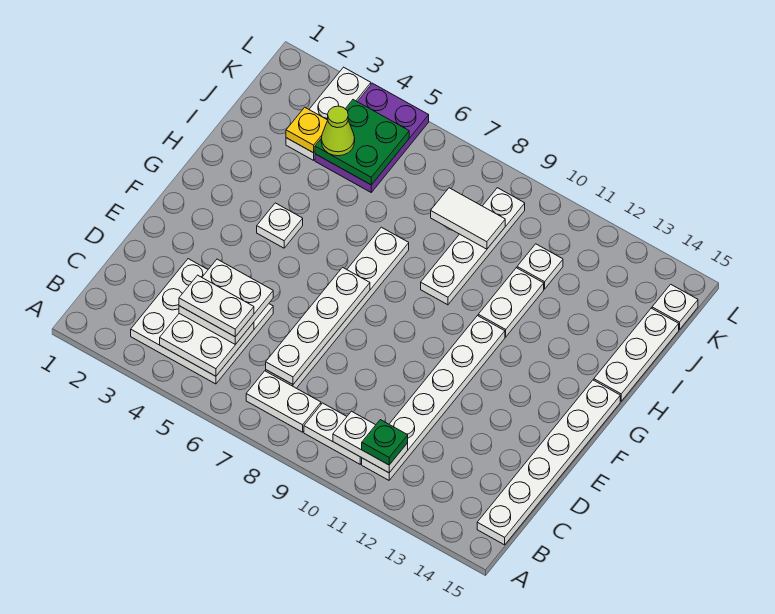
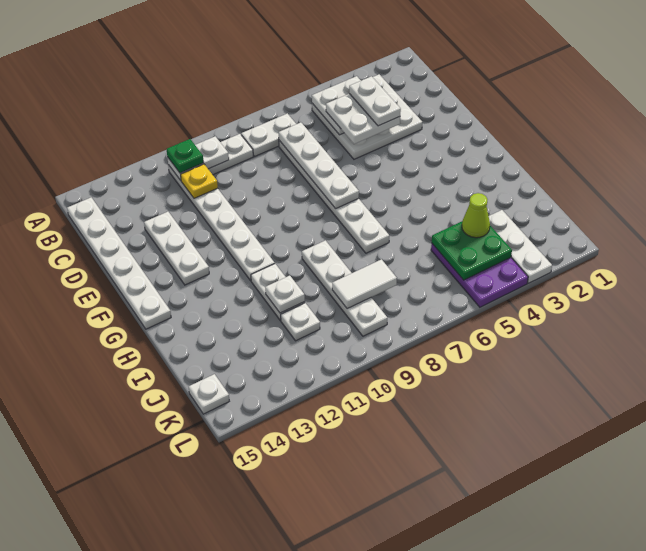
white 1x2 plate [179,275,254,337] -> white 1x2 plate turned to [349,76,401,126]
white 1x1 plate [257,203,303,248] -> white 1x1 plate moved to [265,276,305,313]
white 1x3 plate [594,308,679,401] -> white 1x3 plate moved to [144,212,209,285]
yellow 1x1 plate [286,107,328,153] -> yellow 1x1 plate moved to [181,164,218,198]

